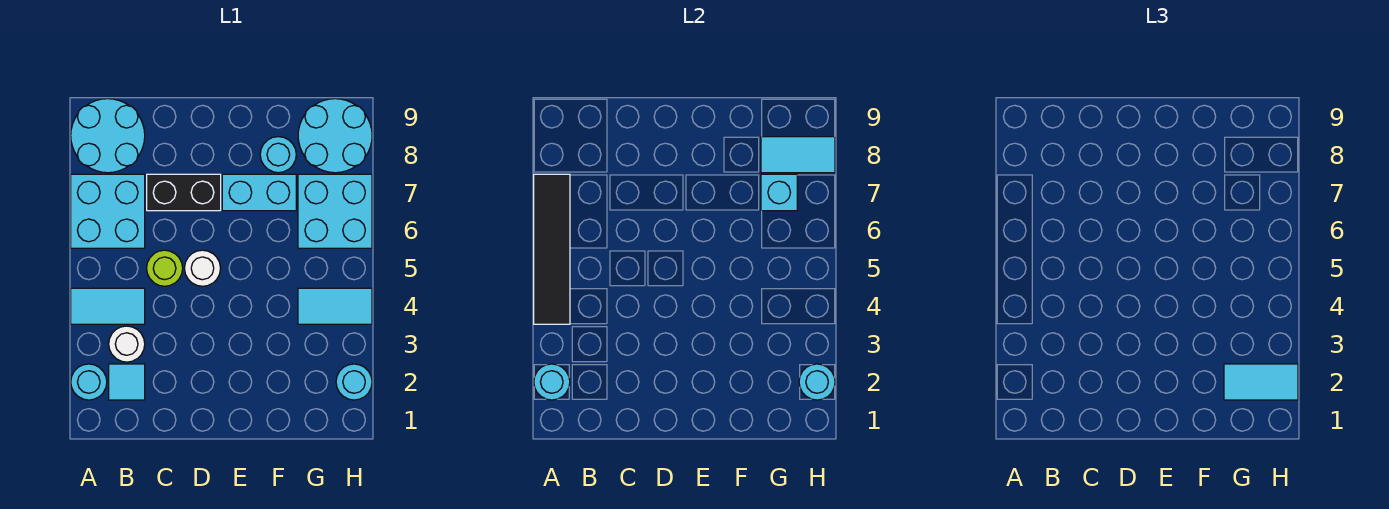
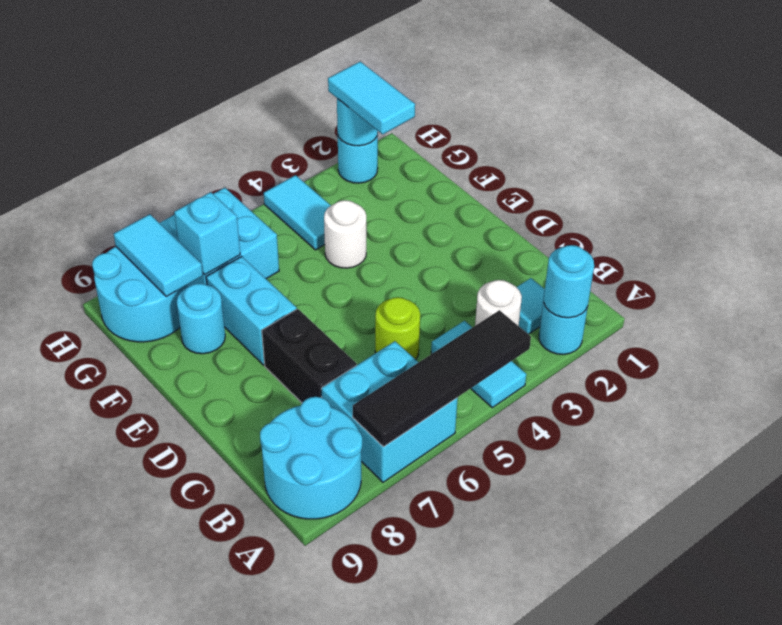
white 1x1 round brick [184,250,221,286] -> white 1x1 round brick moved to [324,200,366,268]

